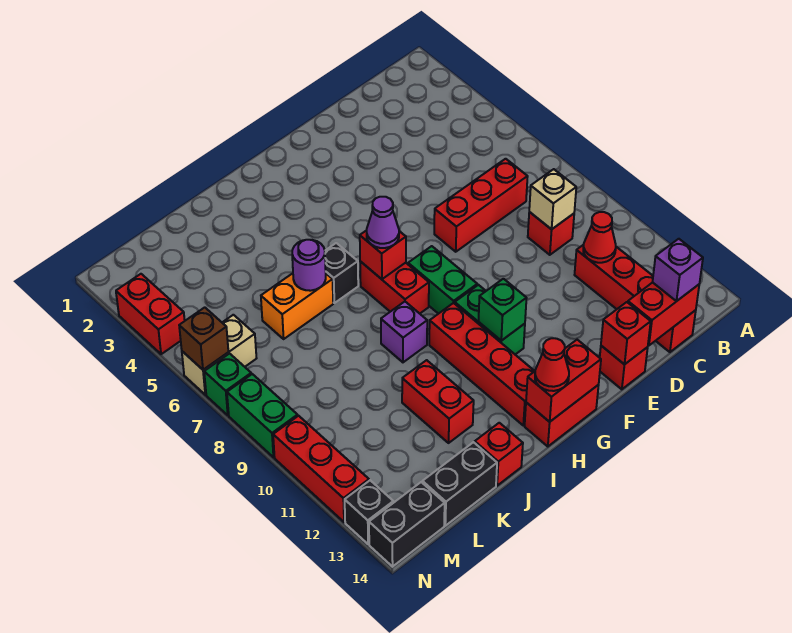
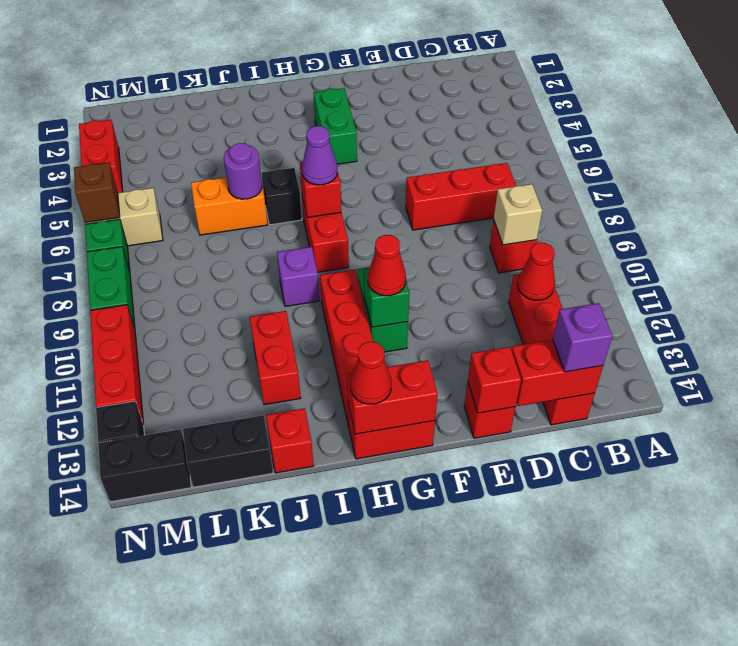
green 1x2 brick [408,246,477,314] -> green 1x2 brick moved to [314,88,357,164]
none -> red 1x1 cone [368,235,406,296]

